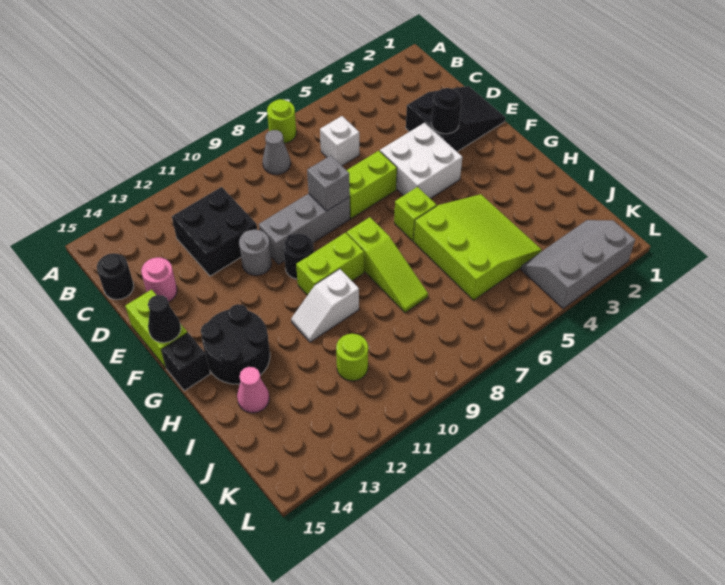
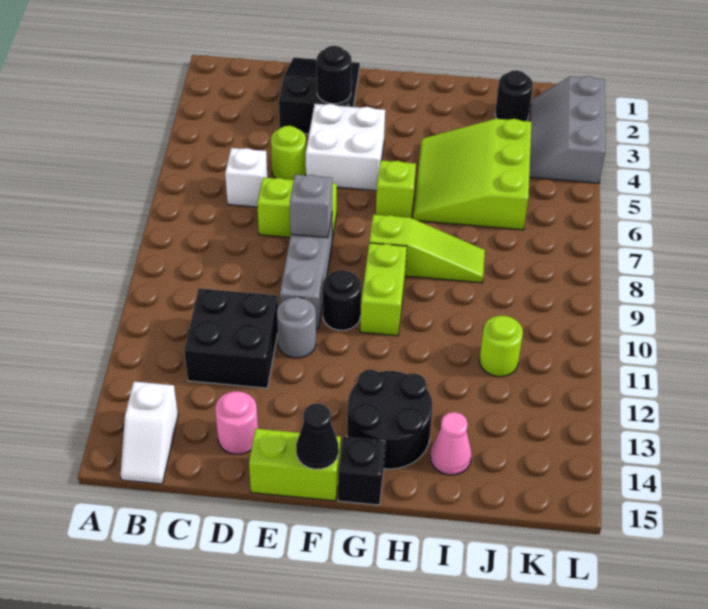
lime 1x1 round brick [267,99,296,143] -> lime 1x1 round brick moved to [271,126,306,180]
grey 1x1 cone [263,130,291,174] -> none
black 1x1 round brick [97,253,134,300] -> black 1x1 round brick moved to [495,70,533,121]
lime 1x2 brick [347,151,397,218] -> lime 1x2 brick turned to [257,177,337,240]
lime 3x3 slope [414,194,542,300] -> lime 3x3 slope turned to [413,119,531,230]
white 1x2 slope [291,269,359,342] -> white 1x2 slope moved to [121,382,178,484]

